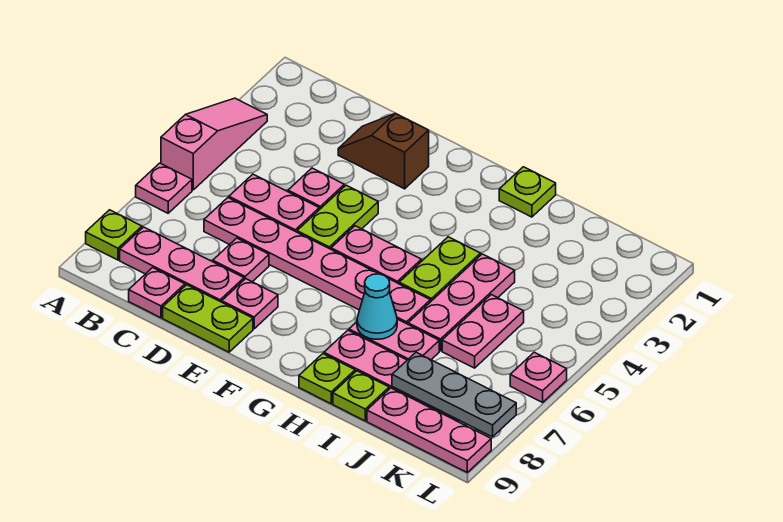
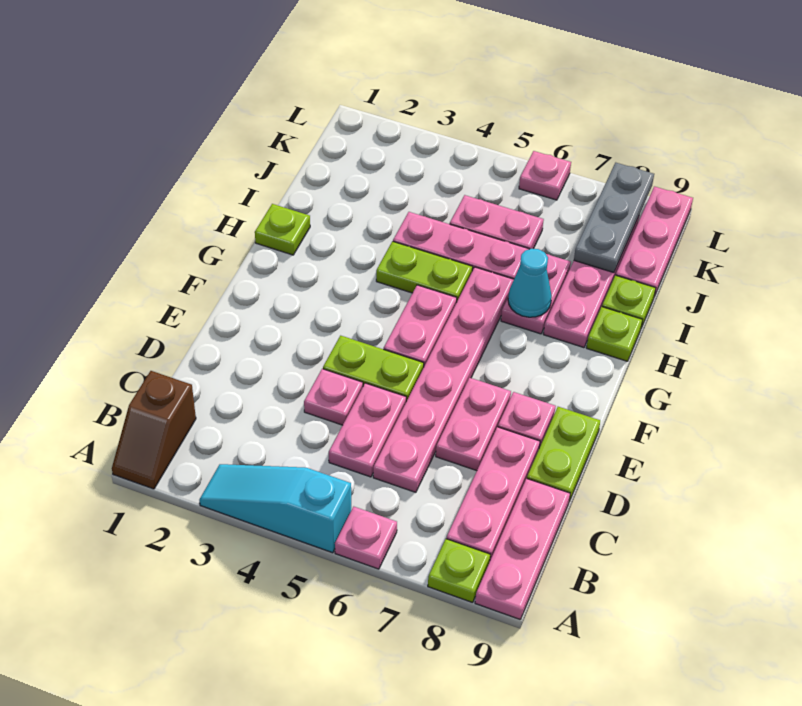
pink 1x3 slope [161,98,267,190] -> cyan 1x3 slope [199,464,351,553]
pink 1x1 plate [129,268,185,318] -> pink 1x3 plate [475,478,570,619]
brown 1x2 slope [338,113,429,189] -> brown 1x2 slope moved to [112,371,196,489]
pink 1x1 plate [213,238,269,282] -> pink 1x2 plate [436,378,511,471]

